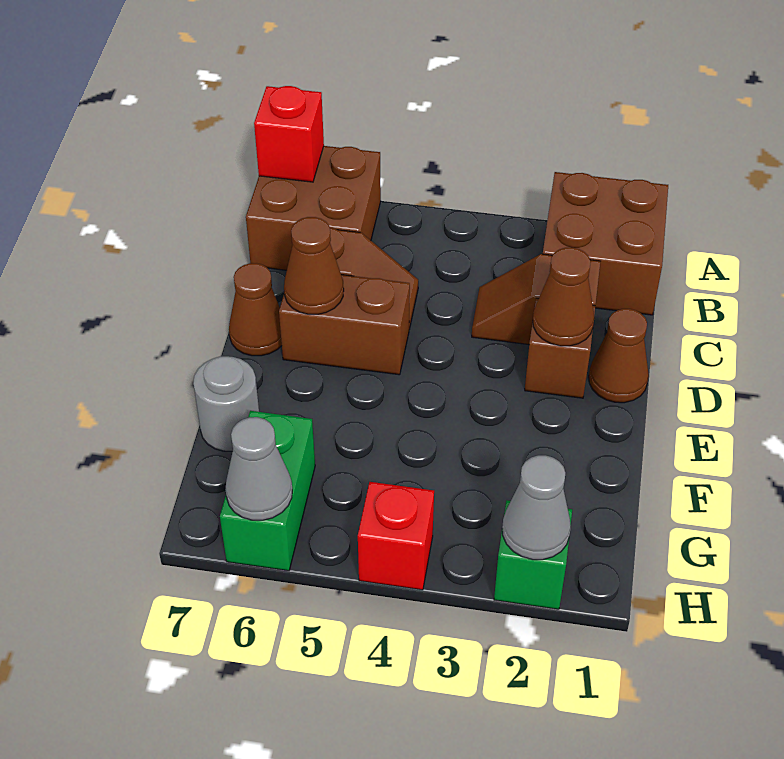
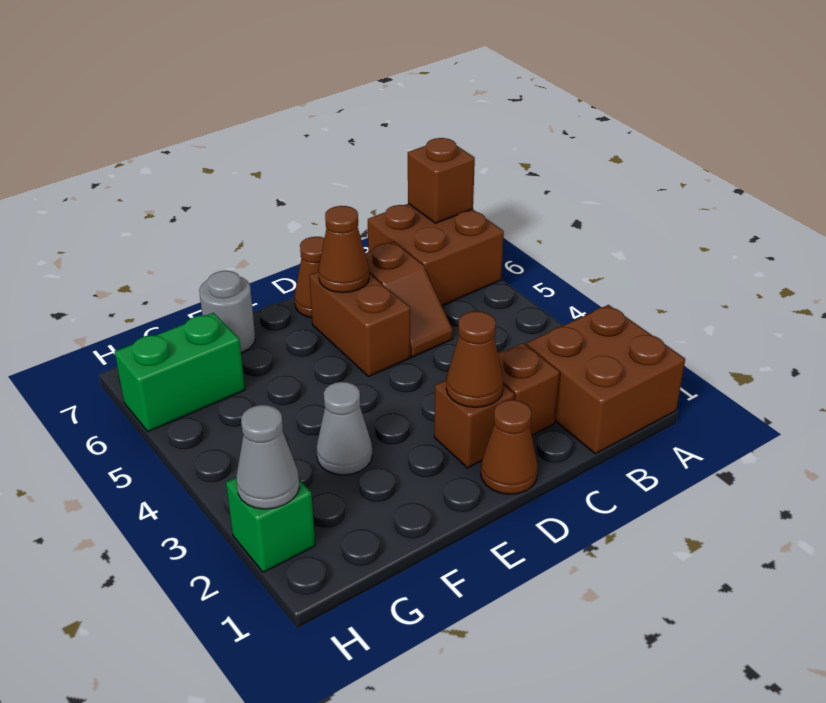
red 1x1 brick [254,86,324,182] -> brown 1x1 brick [408,138,475,223]
red 1x1 brick [358,482,434,590] -> none
grey 1x1 cone [225,417,292,520] -> grey 1x1 cone moved to [316,382,372,475]

